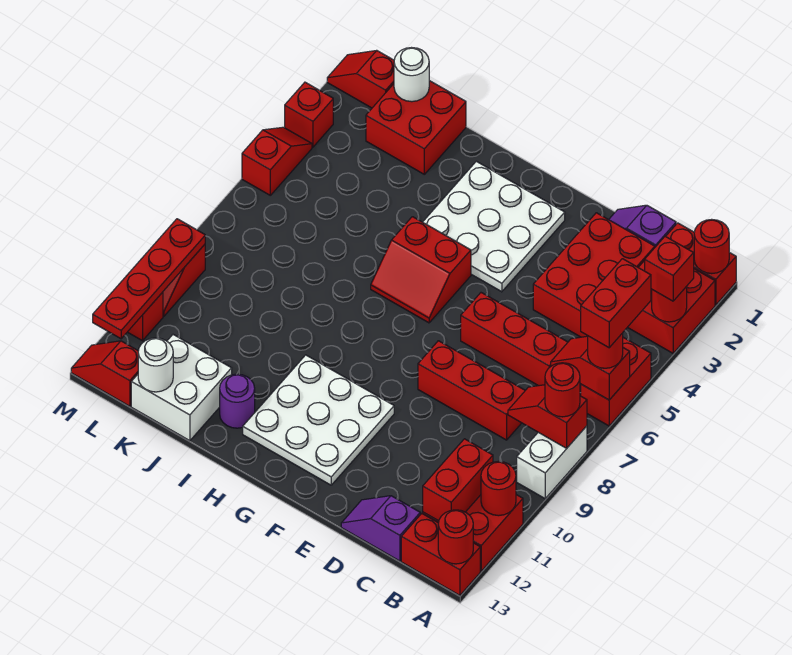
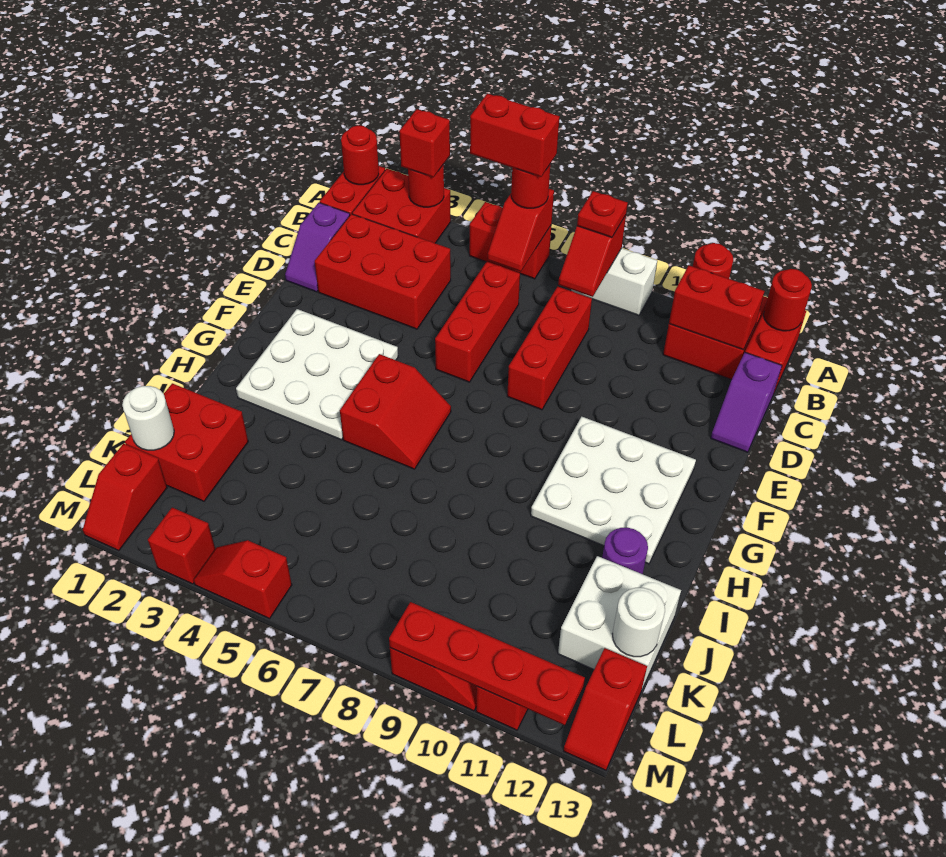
red 1x1 round brick [545,363,580,417] -> red 1x1 plate [577,191,628,237]

